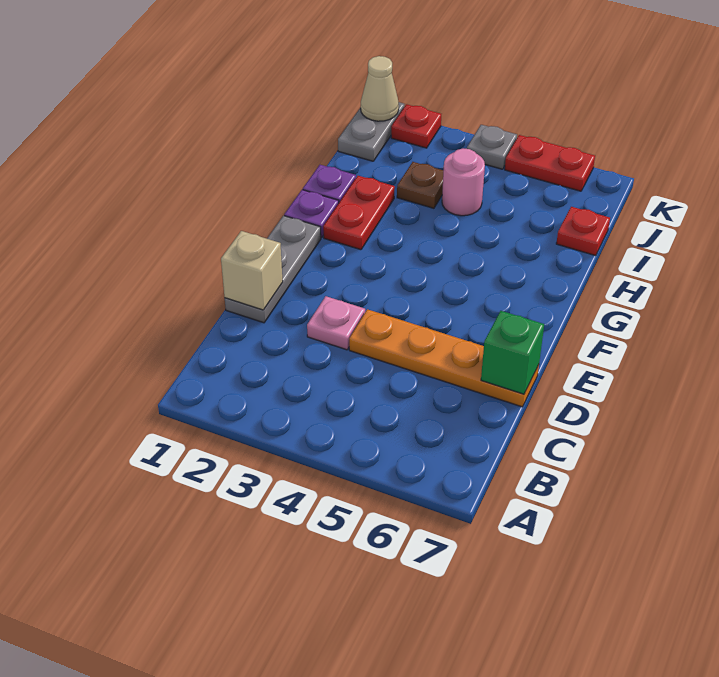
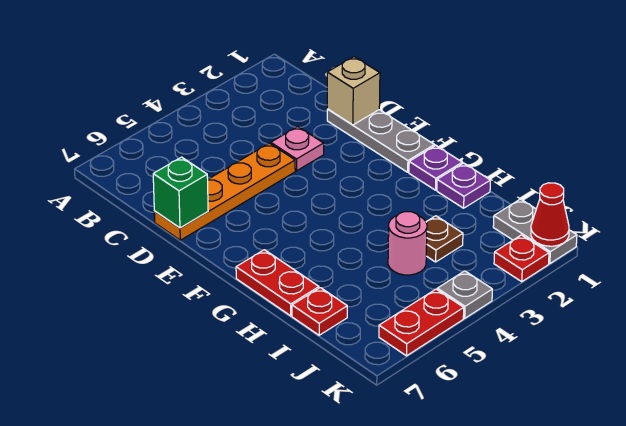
red 1x2 plate [323,176,395,250] -> red 1x2 plate moved to [236,250,319,316]
tan 1x1 cone [361,56,399,121] -> red 1x1 cone [531,183,569,246]

